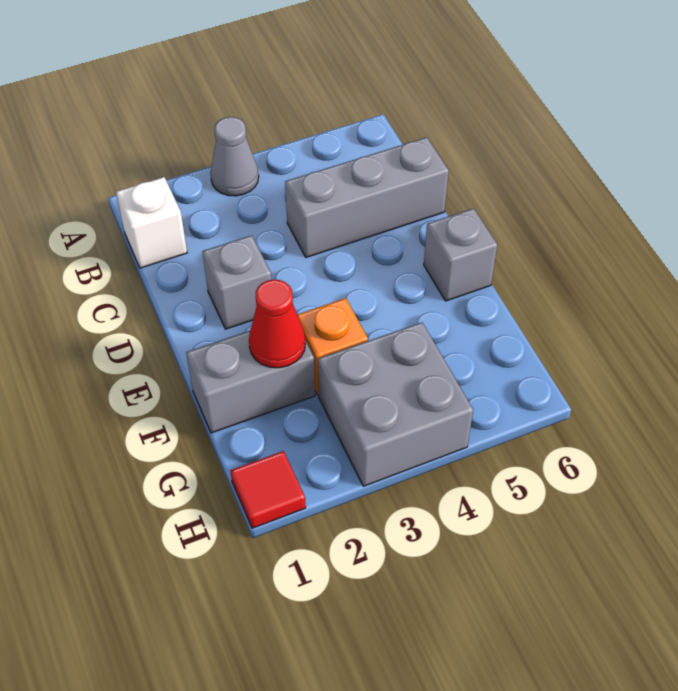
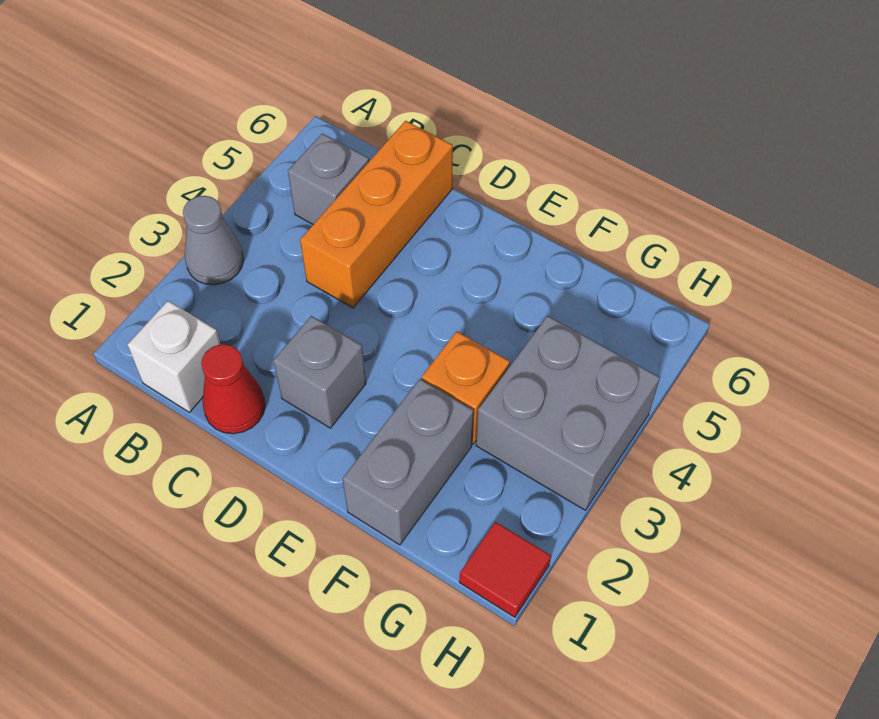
grey 1x3 brick [285,137,449,257] -> orange 1x3 brick [300,121,453,308]
grey 1x1 brick [424,208,497,301] -> grey 1x1 brick moved to [288,133,369,224]
red 1x1 cone [249,280,305,368] -> red 1x1 cone moved to [201,344,265,434]

